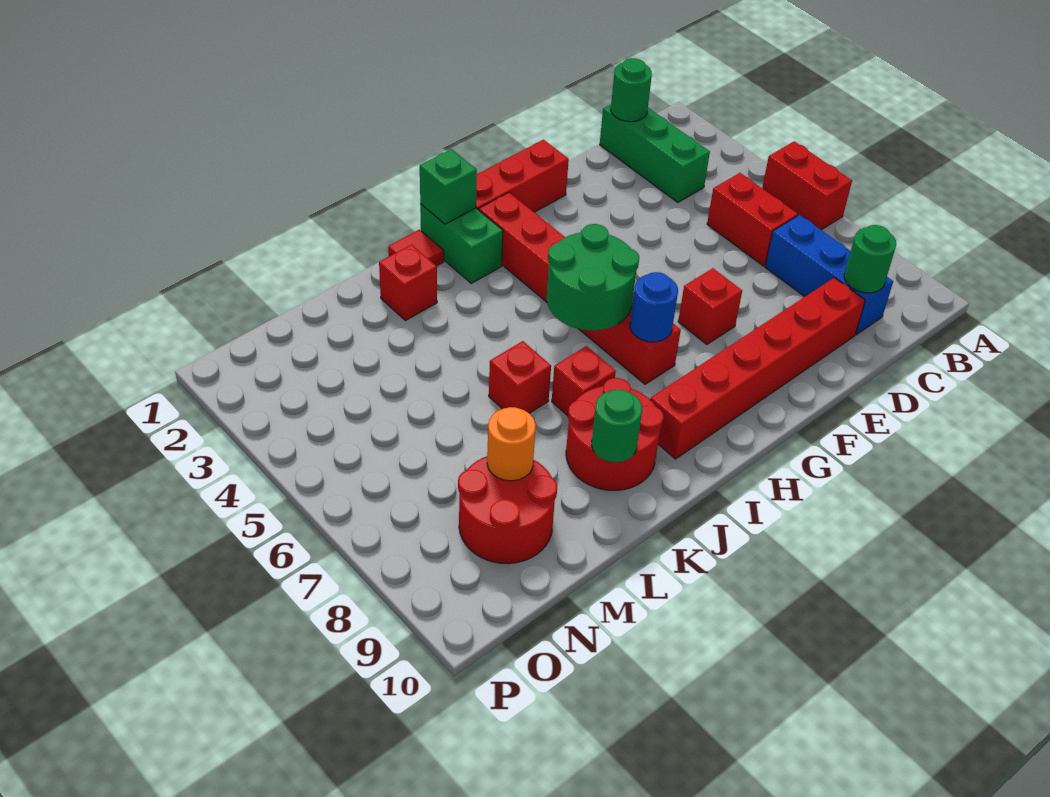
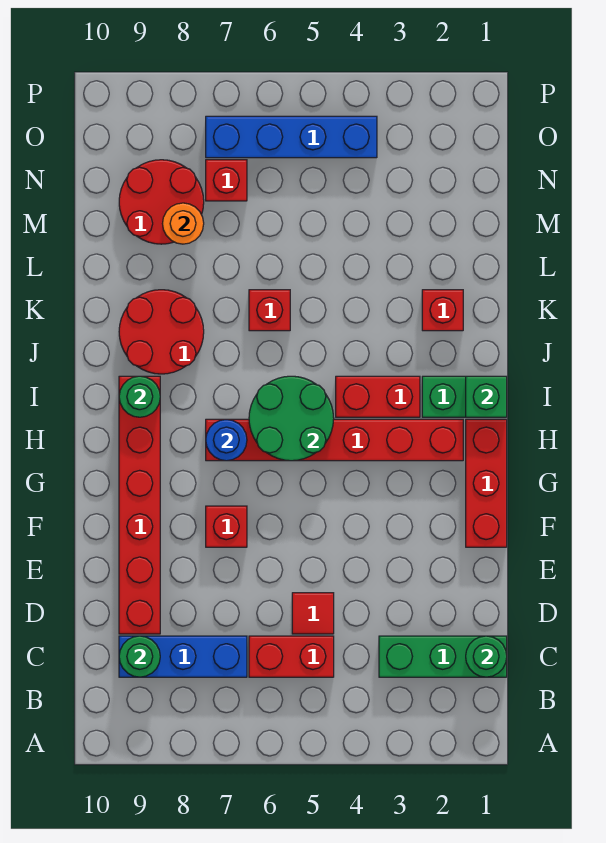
red 1x2 brick [762,141,852,230] -> red 1x2 brick moved to [336,376,420,417]
red 1x1 tile [388,230,444,266] -> red 1x1 tile moved to [292,593,334,634]
red 1x1 brick [552,346,616,416] -> red 1x1 brick moved to [206,160,247,201]
green 1x1 round brick [592,390,642,462] -> green 1x1 round brick moved to [119,376,160,417]
none -> blue 1x4 brick [206,116,377,158]

